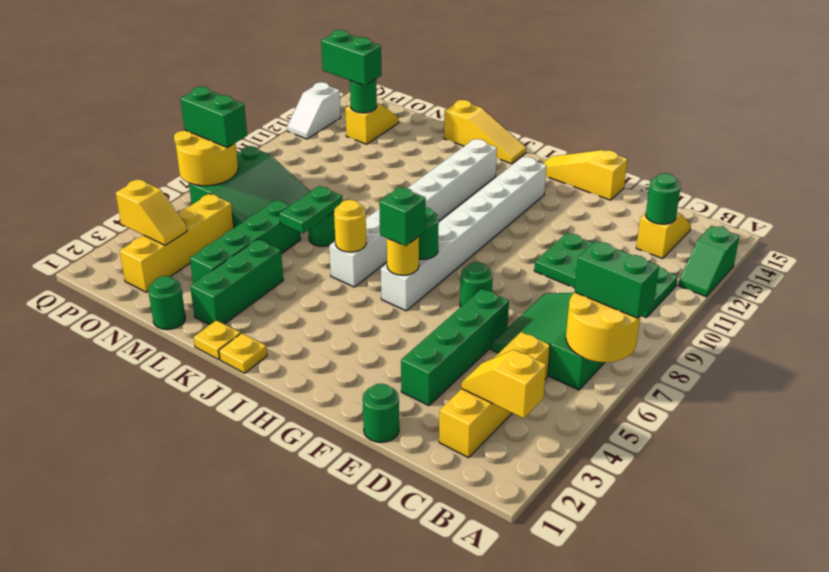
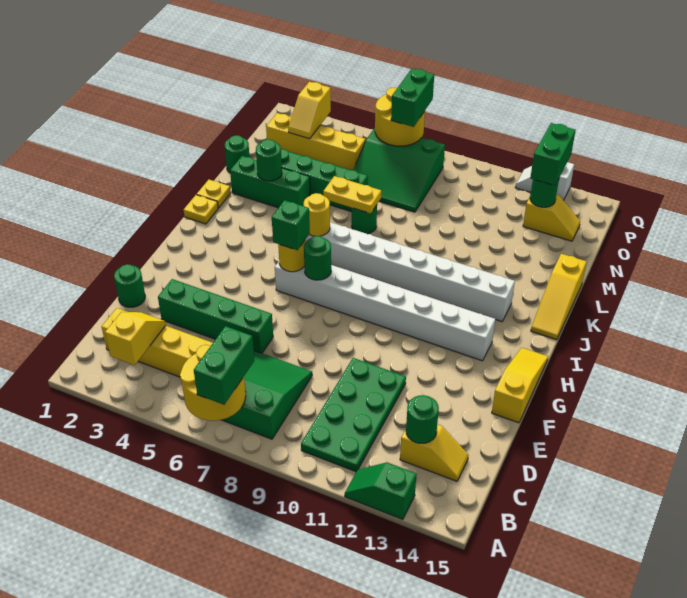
green 1x1 round brick [460,262,493,307] -> green 1x1 round brick moved to [256,139,282,181]
green 1x2 plate [279,186,342,233] -> yellow 1x2 plate [323,176,381,213]

